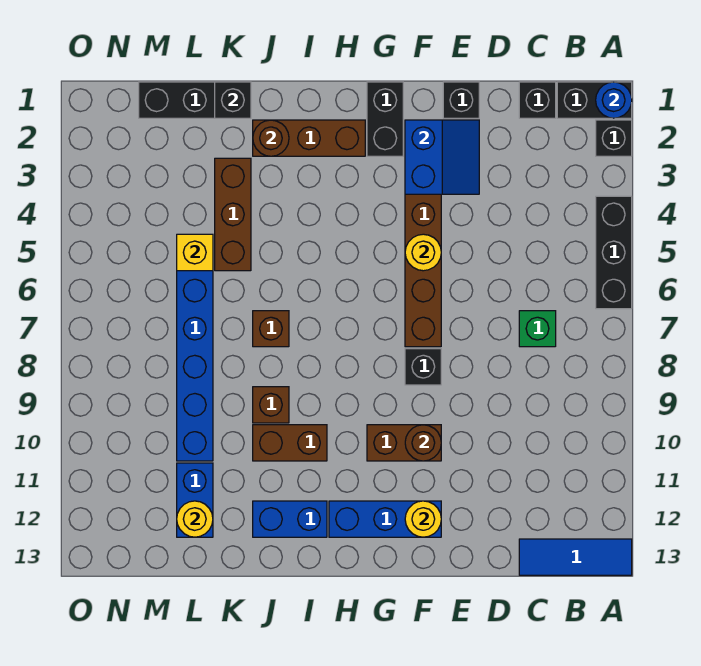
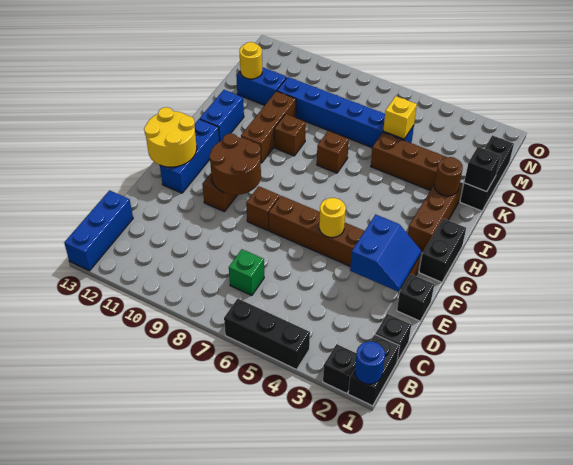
blue 1x3 tile [519,539,632,575] -> blue 1x3 brick [64,190,133,271]
blue 2x2 slope [405,120,479,194] -> blue 2x2 slope turned to [350,214,421,292]
black 1x1 brick [405,349,441,385] -> brown 1x1 brick [246,186,280,230]
brown 1x1 round brick [405,425,441,461] -> brown 2x2 round brick [209,133,261,195]
yellow 1x1 round brick [405,501,441,537] -> yellow 2x2 round brick [144,107,197,167]
black 1x2 brick [367,82,403,156] -> black 1x2 brick turned to [419,219,466,282]
brown 1x2 brick [253,425,327,461] -> brown 1x3 brick [241,91,296,163]

